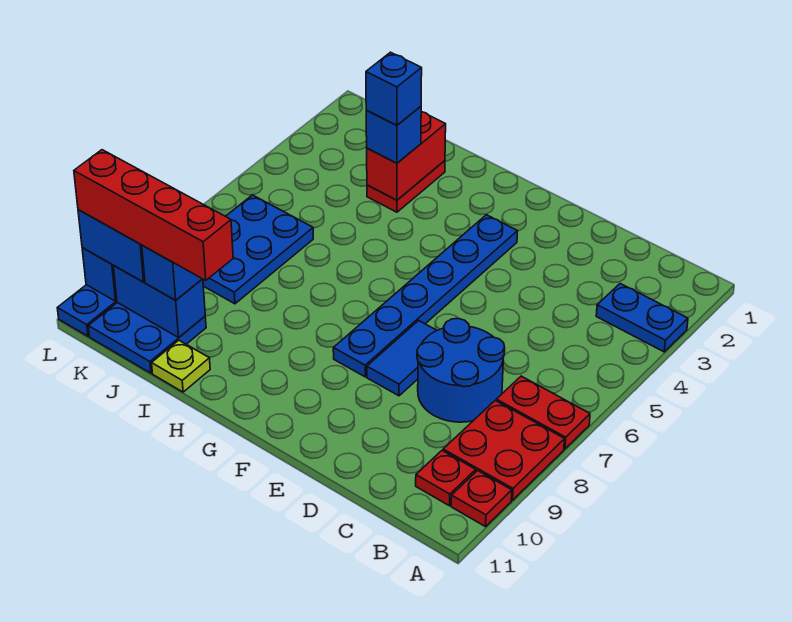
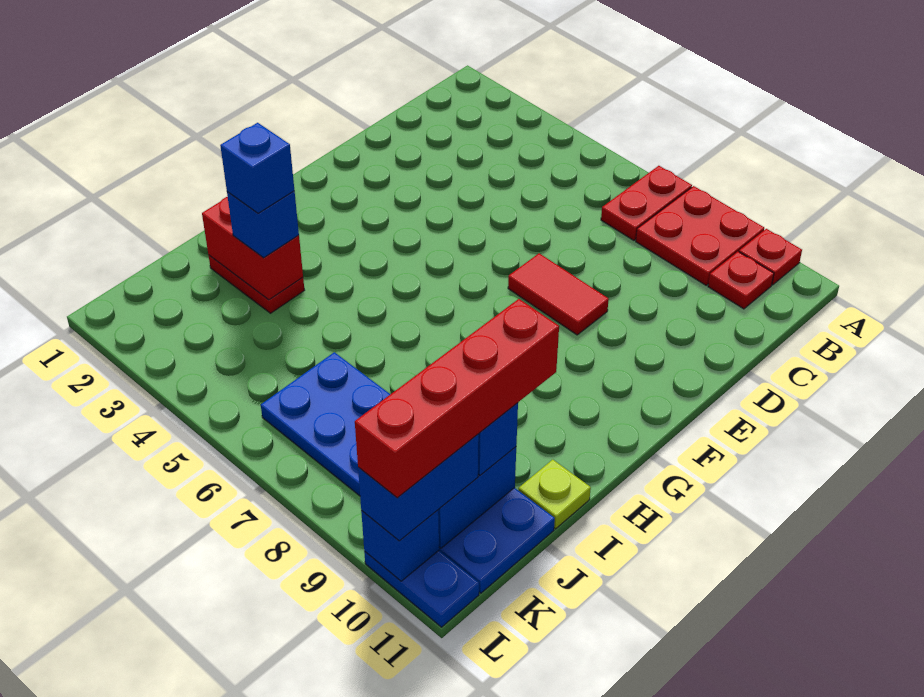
blue 1x2 plate [596,284,688,352] -> none
blue 2x2 round brick [417,318,505,422] -> none
blue 1x2 tile [367,321,437,396] -> red 1x2 tile [508,253,609,335]
blue 1x6 plate [333,215,517,377] -> none

